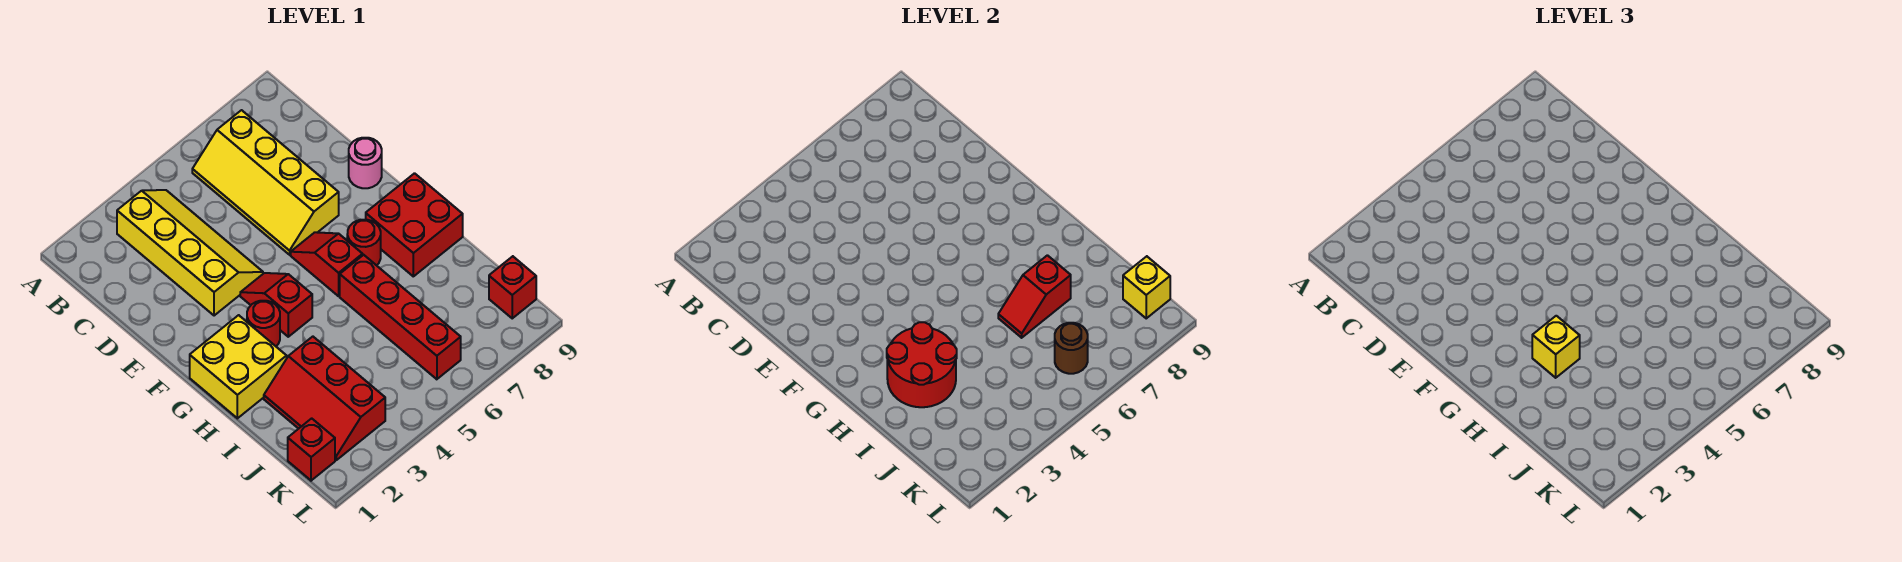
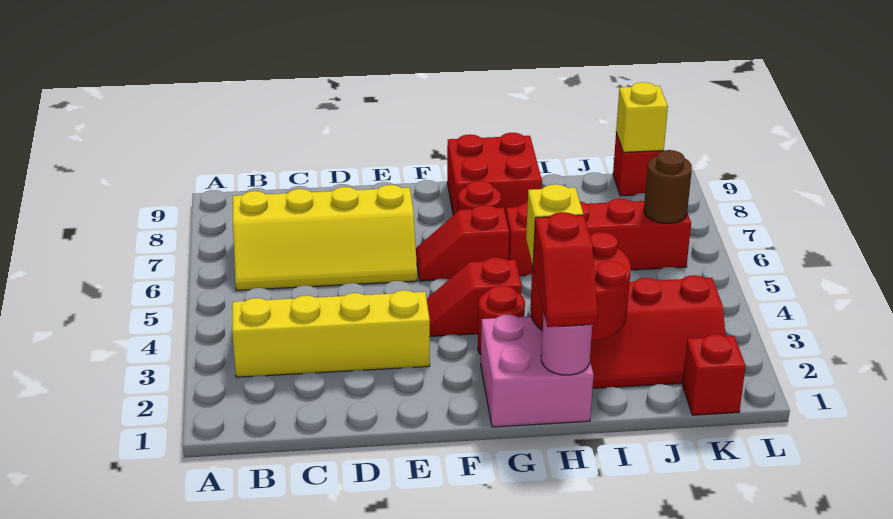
pink 1x1 round brick [349,138,382,188] -> pink 1x1 round brick moved to [541,315,592,375]
yellow 2x2 brick [190,315,287,418] -> pink 2x2 brick [481,315,594,427]
red 1x2 slope [998,255,1071,338] -> red 1x2 slope moved to [533,212,598,327]

